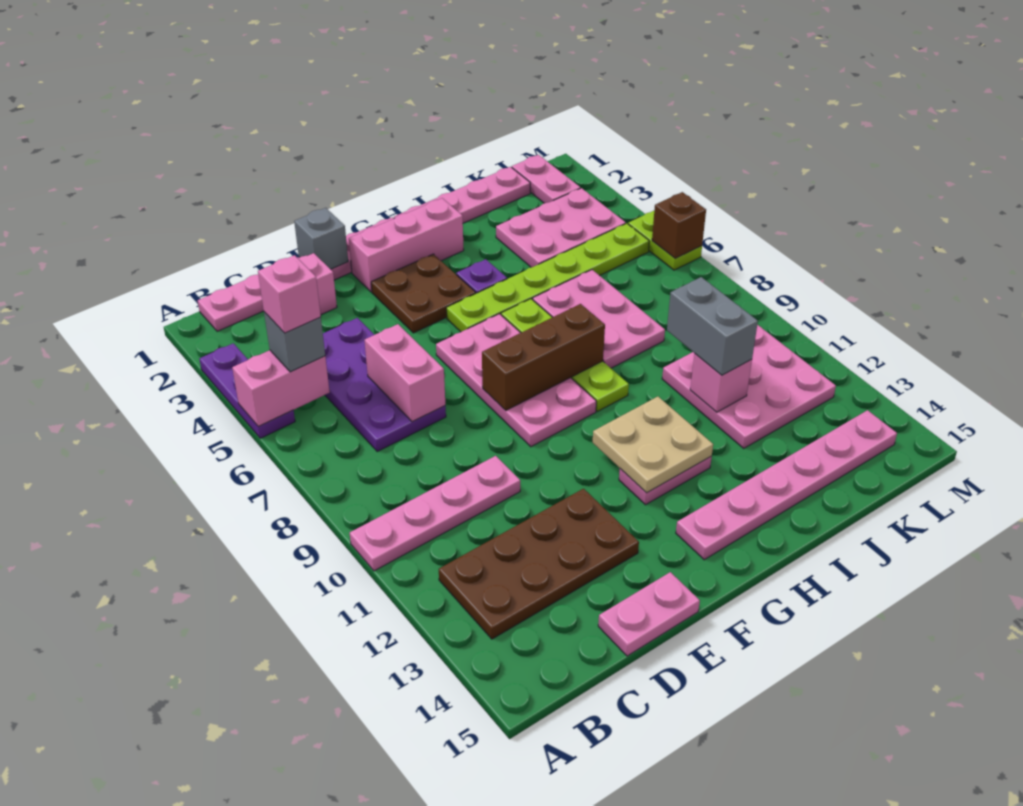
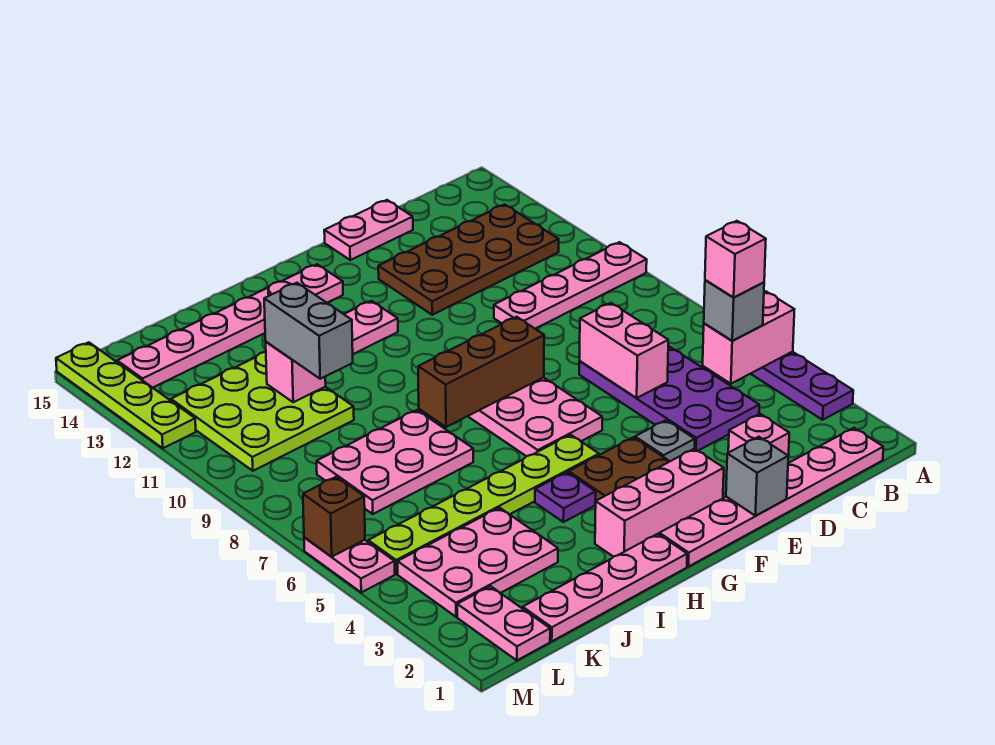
none -> grey 1x1 plate [635,420,695,461]
tan 2x2 plate [593,397,713,493] -> none
lime 1x4 plate [501,299,629,411] -> lime 1x4 plate moved to [56,342,196,448]
pink 2x3 plate [533,270,665,368] -> pink 2x3 plate turned to [317,410,473,514]
pink 3x3 plate [662,325,836,448] -> lime 3x3 plate [171,352,354,471]
lime 1x2 plate [628,211,702,270] -> pink 1x2 plate [304,538,395,592]

